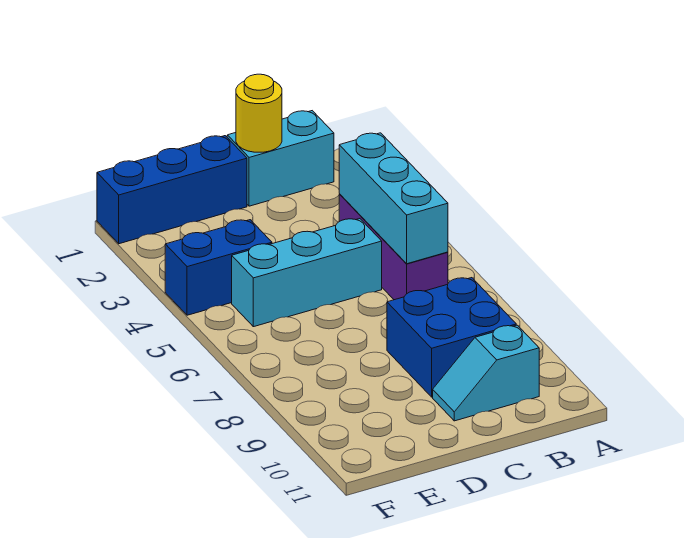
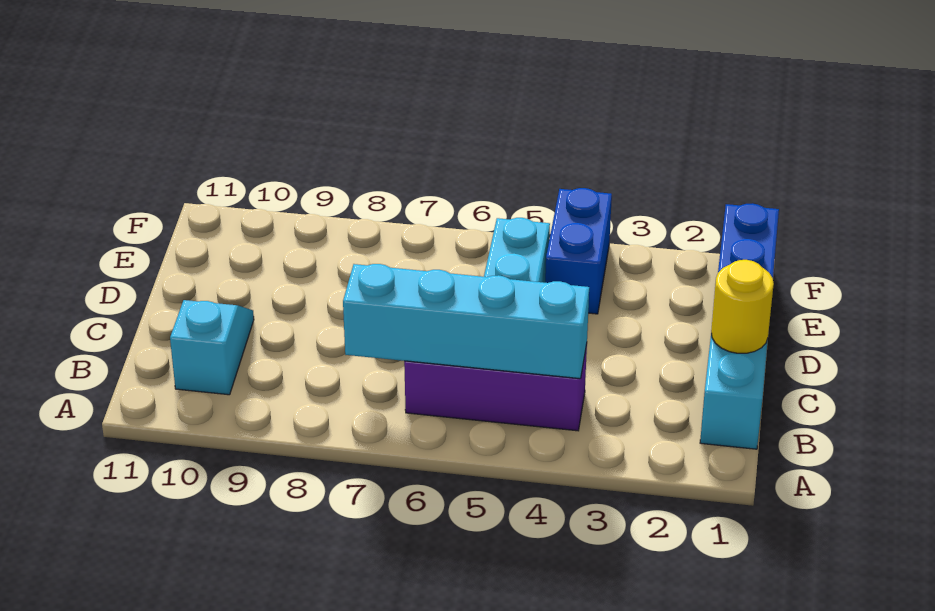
cyan 1x3 brick [339,133,448,264] -> cyan 1x4 brick [343,264,589,379]
blue 2x2 brick [387,278,516,397] -> none

